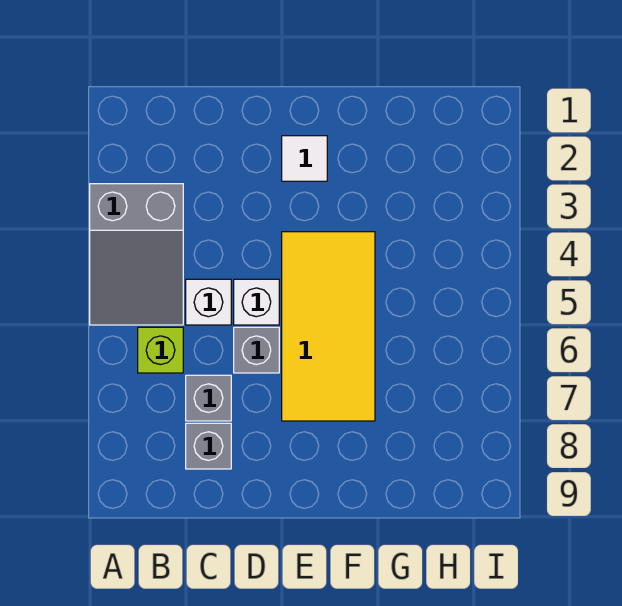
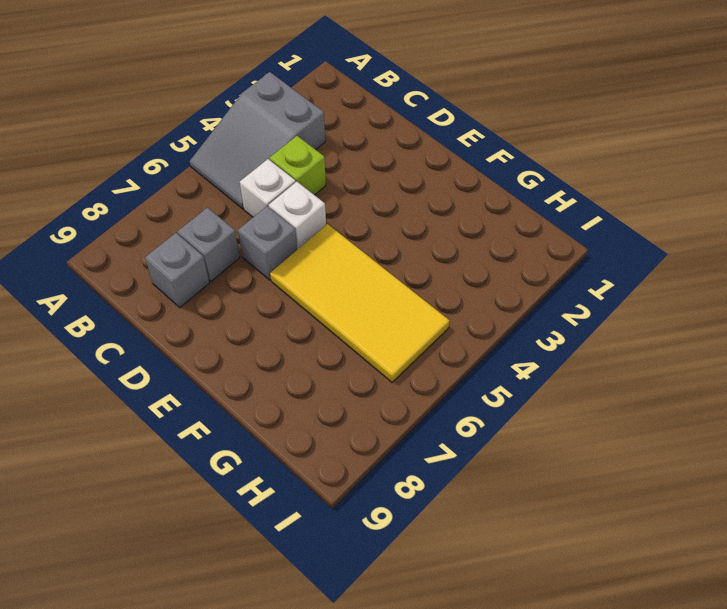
lime 1x1 brick [138,327,183,373] -> lime 1x1 brick moved to [269,136,326,195]
white 1x1 tile [282,136,327,181] -> none
yellow 2x4 tile [282,232,375,421] -> yellow 2x4 tile turned to [270,224,449,382]

